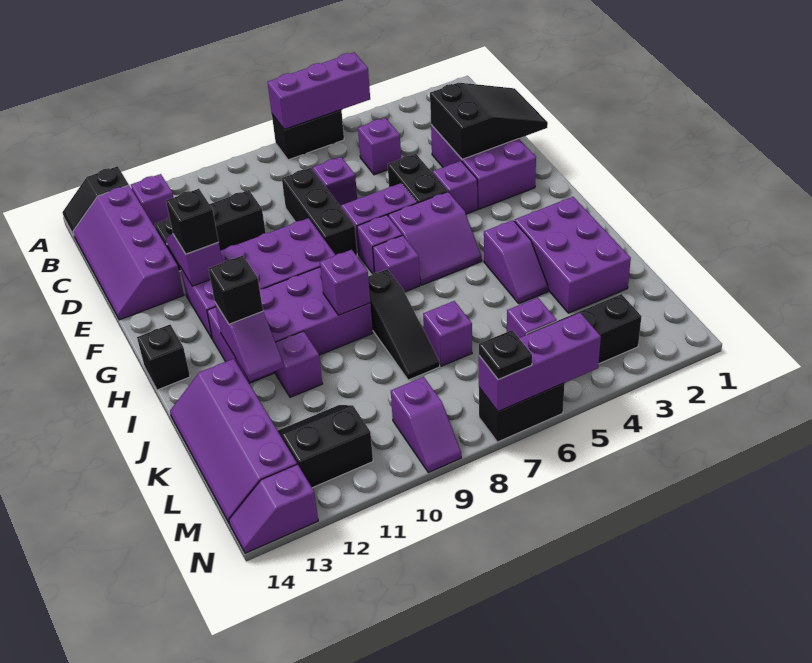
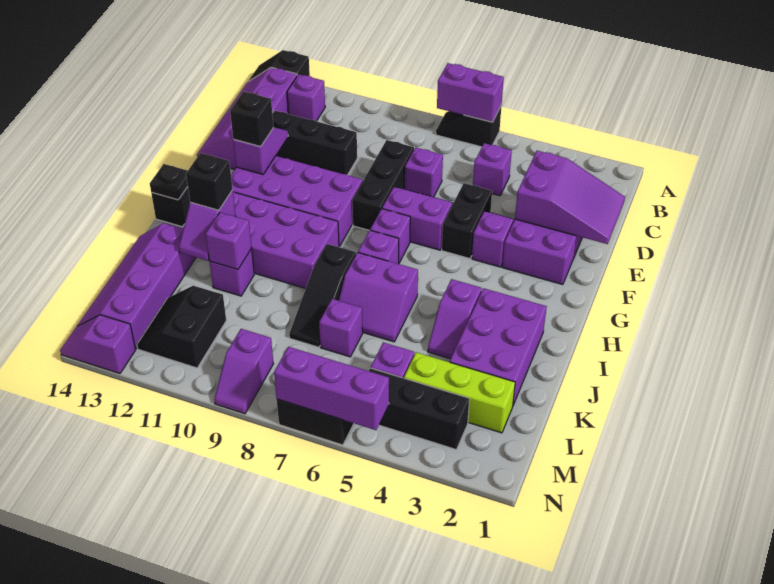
purple 1x3 brick [267,53,370,129] -> purple 1x2 brick [437,63,504,122]
black 1x2 brick [272,110,344,160] -> black 1x2 slope [436,105,502,147]
black 2x3 slope [430,83,548,159] -> purple 2x3 slope [515,151,625,244]
purple 2x2 slope [388,192,482,285] -> purple 2x2 slope moved to [338,253,418,342]
purple 1x1 brick [320,250,370,315] -> purple 1x1 brick moved to [206,212,252,270]
none -> lime 1x3 brick [404,352,515,433]
black 2x2 slope [277,405,373,488] -> black 2x2 slope turned to [137,286,226,368]
black 1x1 plate [479,330,532,380] -> black 1x1 plate moved to [150,164,188,200]

